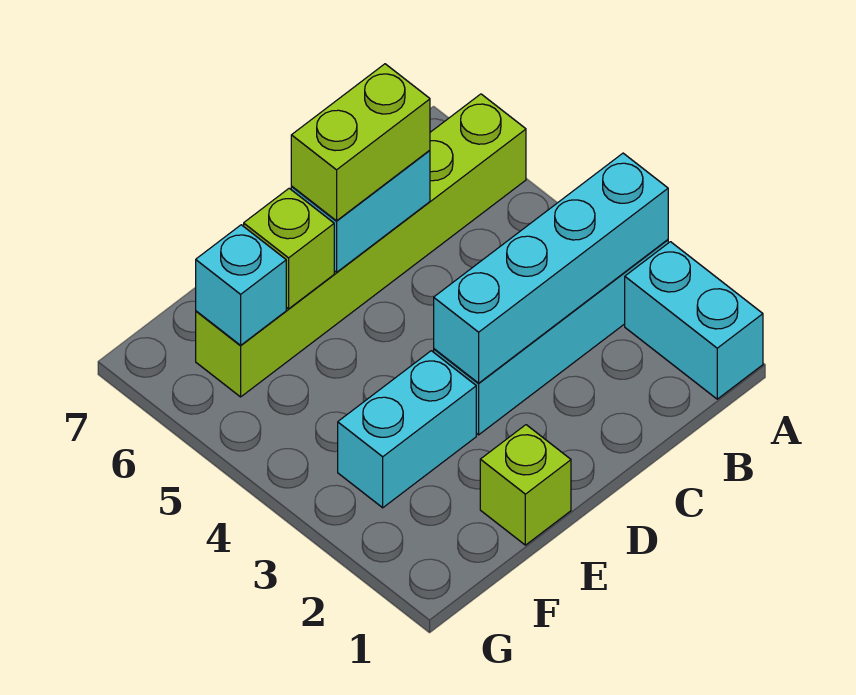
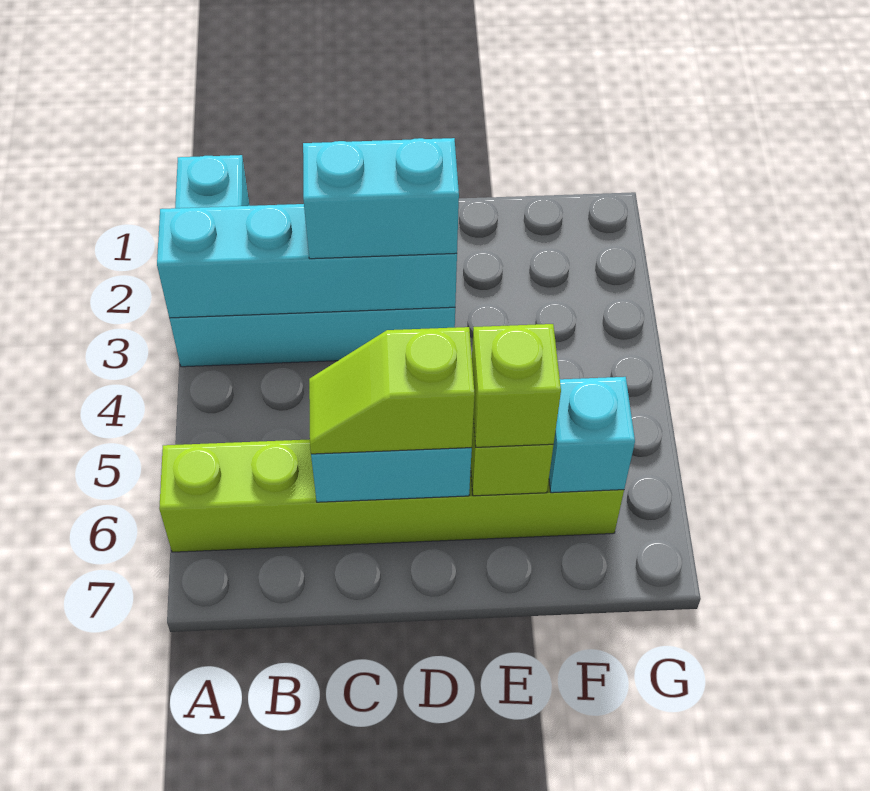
lime 1x2 brick [291,64,430,221] -> lime 1x2 slope [309,327,475,454]
lime 1x1 brick [480,425,571,545] -> lime 1x1 brick moved to [472,324,561,447]
cyan 1x2 brick [338,351,476,508] -> cyan 1x2 brick moved to [303,138,459,259]

